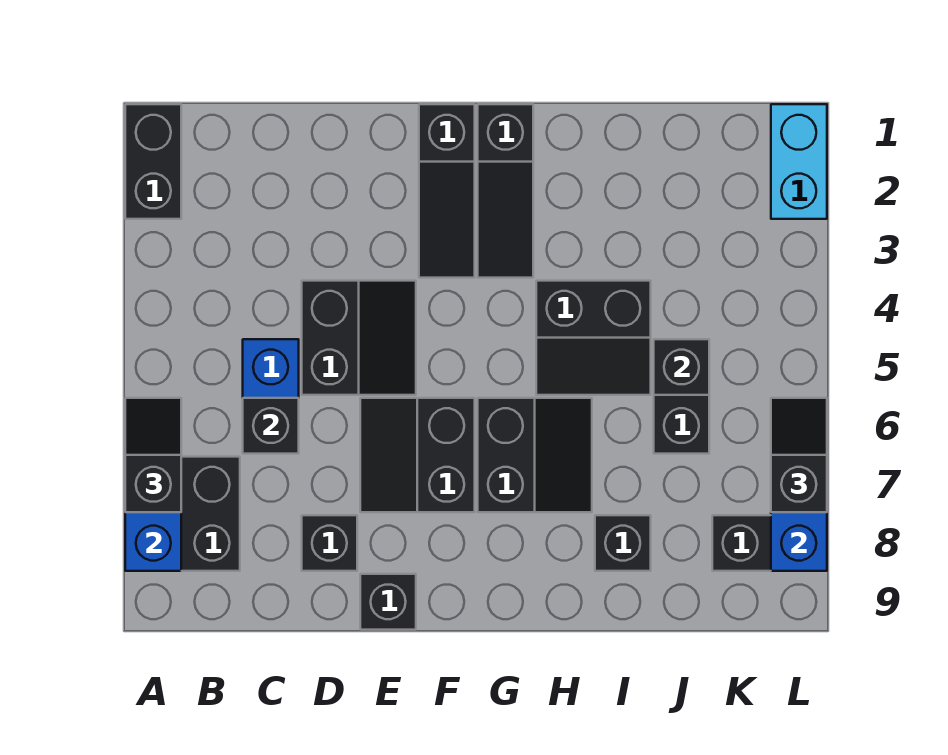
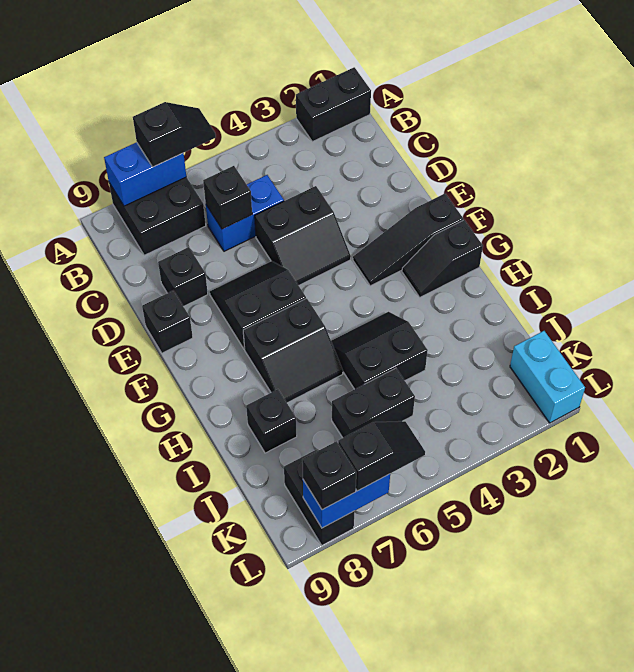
black 1x3 slope [478,104,533,278] -> black 1x2 slope [402,220,483,297]
black 2x2 slope [536,281,651,395] -> black 2x2 slope turned to [331,312,428,389]
black 1x1 brick [654,339,709,395] -> black 1x1 brick moved to [302,441,356,510]
cyan 1x2 brick [771,104,827,219] -> cyan 1x2 brick turned to [510,331,585,423]

